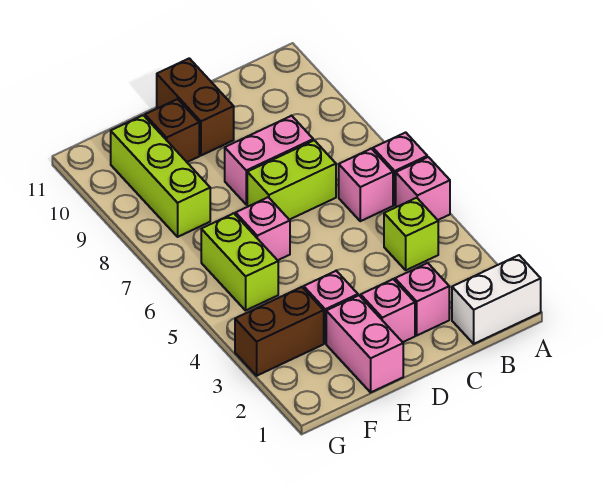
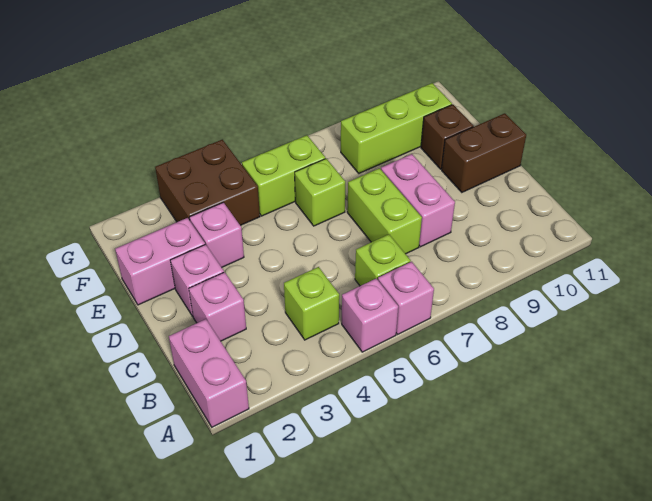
white 1x2 brick [452,255,541,344] -> pink 1x2 brick [169,319,249,427]
pink 1x1 brick [339,149,393,221] -> lime 1x1 brick [355,234,411,286]
pink 1x1 brick [236,197,290,260] -> lime 1x1 brick [295,158,345,226]
brown 1x2 brick [235,287,324,376] -> brown 2x2 brick [155,140,260,225]

